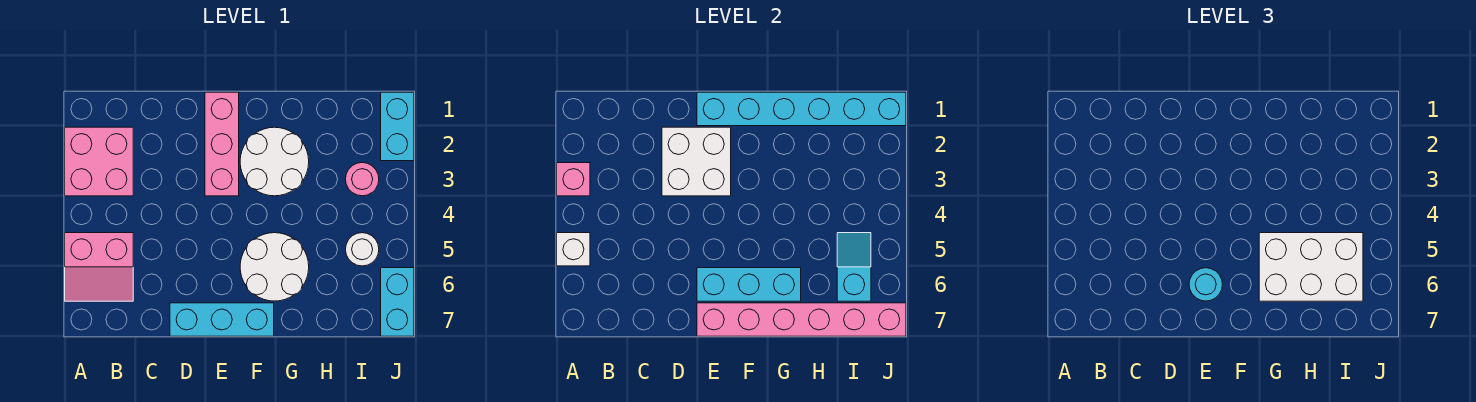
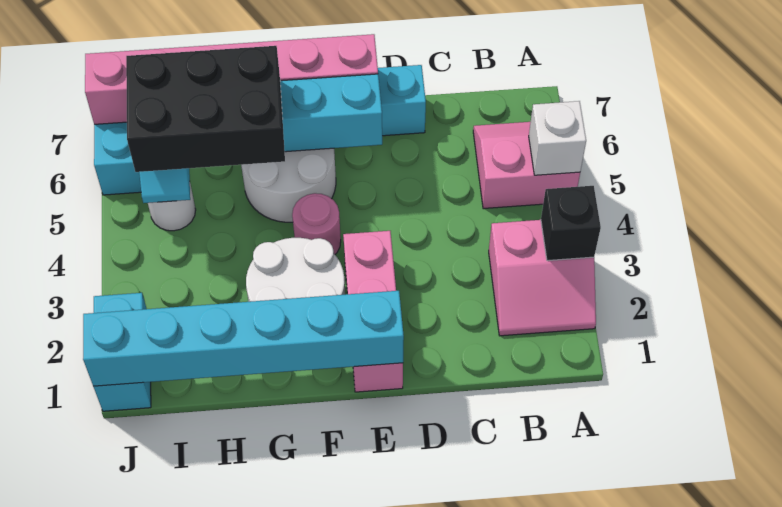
pink 2x2 brick [65,127,133,196] -> pink 2x2 slope [489,220,596,336]
pink 1x1 brick [557,163,590,196] -> black 1x1 brick [541,186,601,261]
white 2x2 brick [662,127,731,196] -> none
cyan 1x1 round brick [1189,268,1222,301] -> none
white 2x3 brick [1259,233,1363,301] -> black 2x3 brick [126,46,285,172]
pink 1x1 round brick [346,163,379,196] -> pink 1x1 round brick moved to [292,193,341,254]

